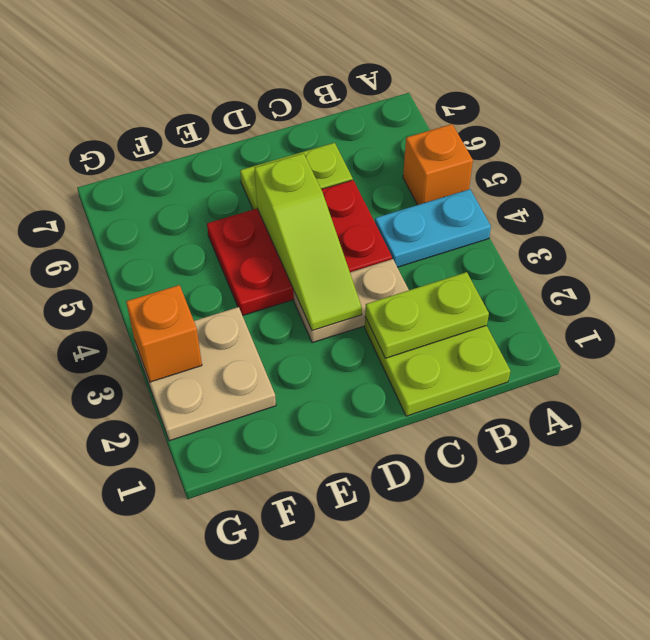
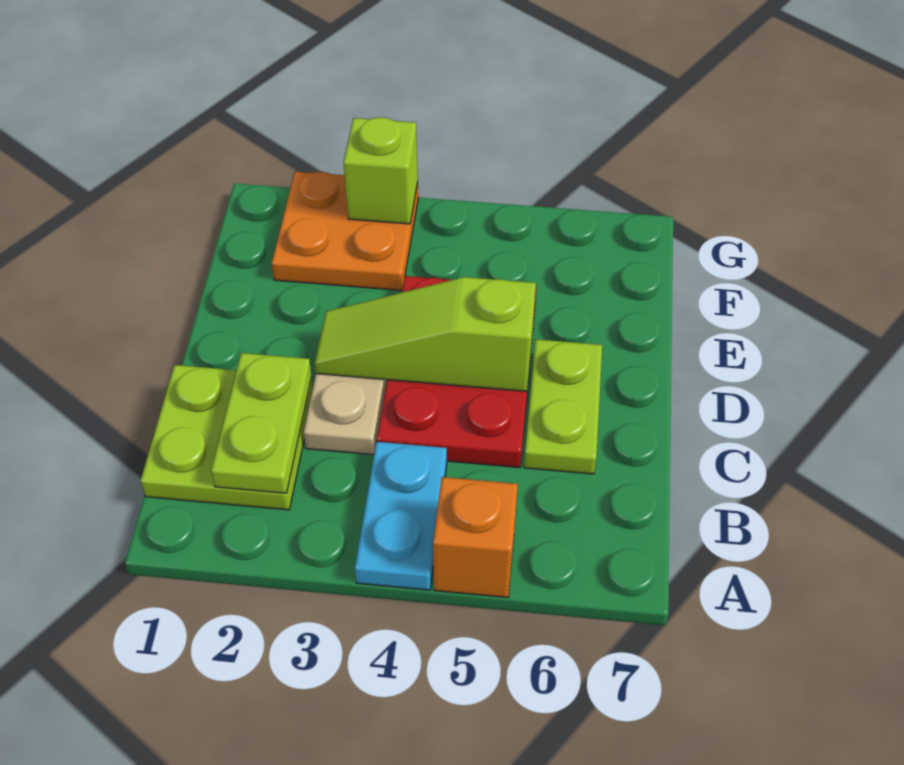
tan 2x2 plate [135,307,276,441] -> orange 2x2 plate [272,171,418,291]
orange 1x1 brick [126,285,202,382] -> lime 1x1 brick [343,117,418,224]

